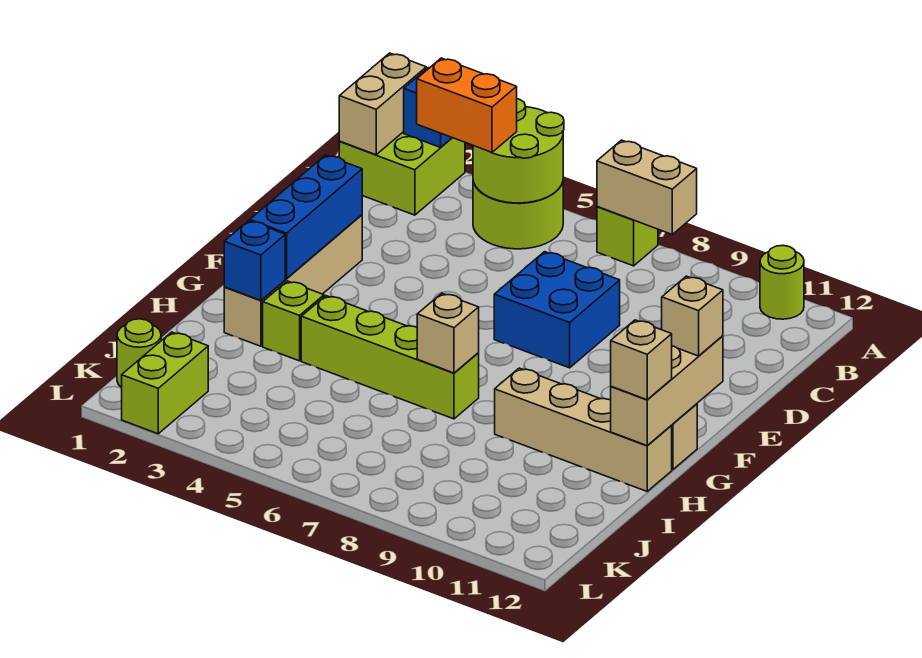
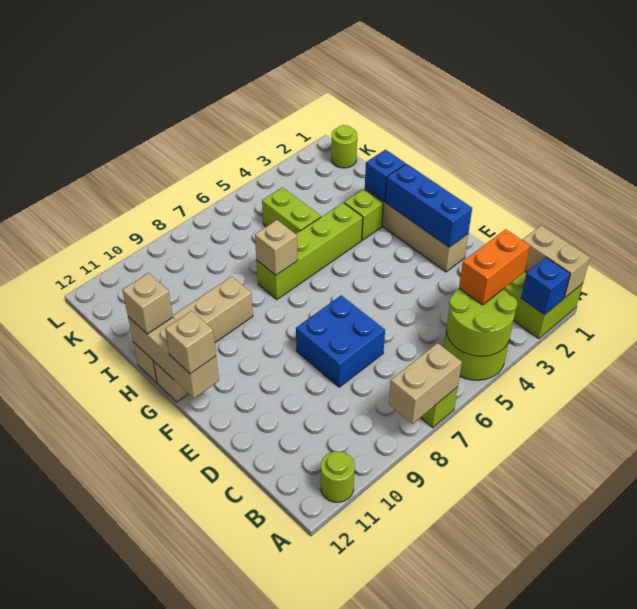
lime 1x2 brick [122,332,208,434] -> lime 1x2 brick moved to [262,187,321,234]

